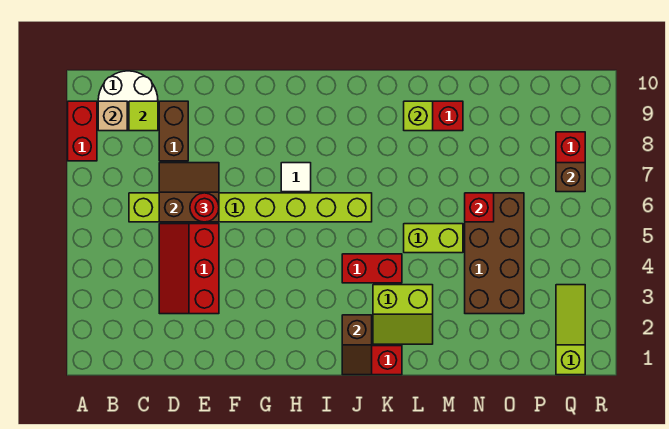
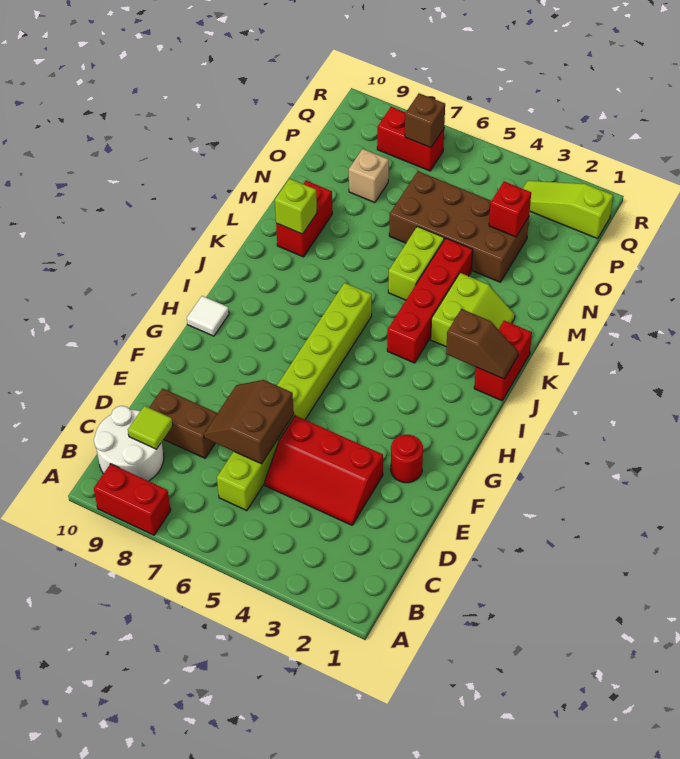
tan 1x1 brick [98,101,127,131] -> tan 1x1 brick moved to [349,149,389,203]
red 1x1 round brick [190,193,219,222] -> red 1x1 round brick moved to [391,435,423,483]
white 1x1 tile [281,163,311,192] -> white 1x1 tile moved to [187,296,229,336]
red 1x2 brick [342,254,402,283] -> red 1x4 brick [387,238,473,363]
red 1x1 brick [465,193,494,222] -> red 1x1 brick moved to [489,182,531,237]

